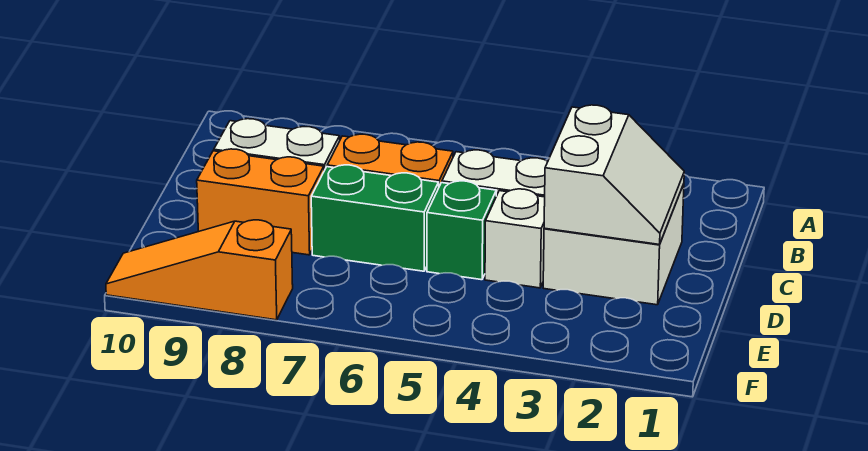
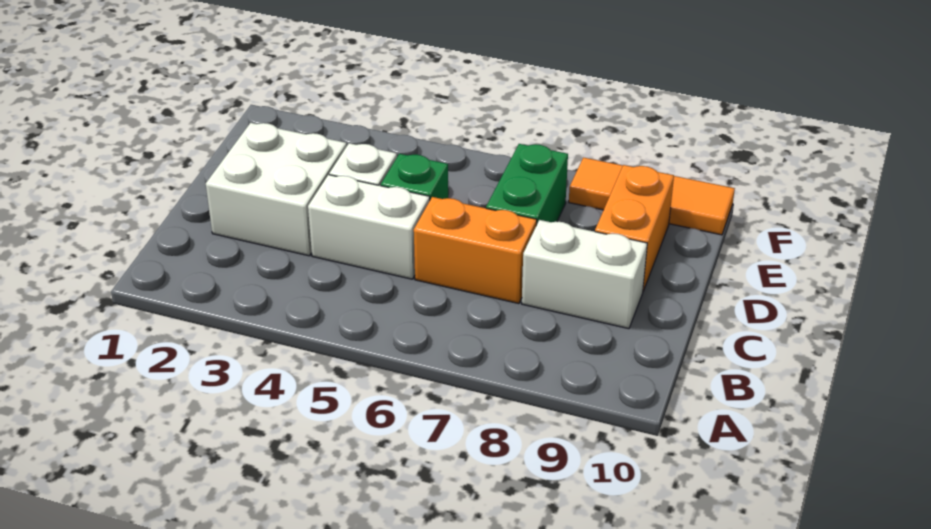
white 2x2 slope [544,105,684,245] -> none
green 1x2 brick [311,165,439,271] -> green 1x2 brick turned to [486,144,568,225]
orange 1x2 brick [197,149,324,255] -> orange 1x2 brick turned to [595,165,674,291]
orange 1x3 slope [106,220,293,320] -> orange 1x3 tile [569,157,735,235]

